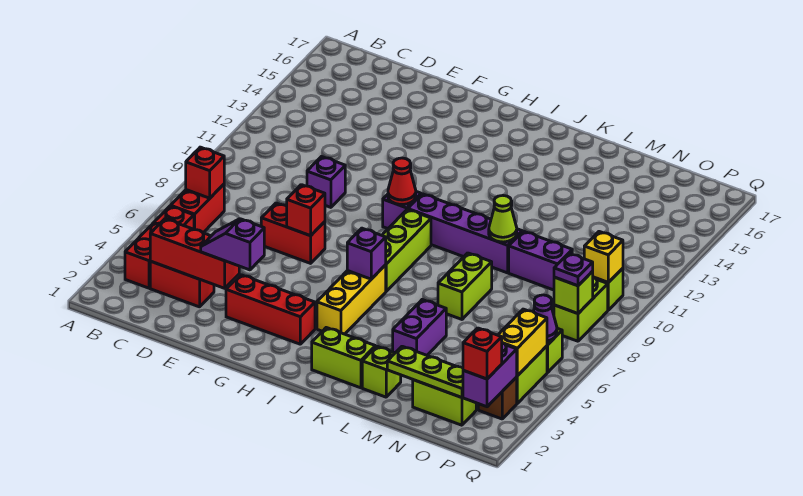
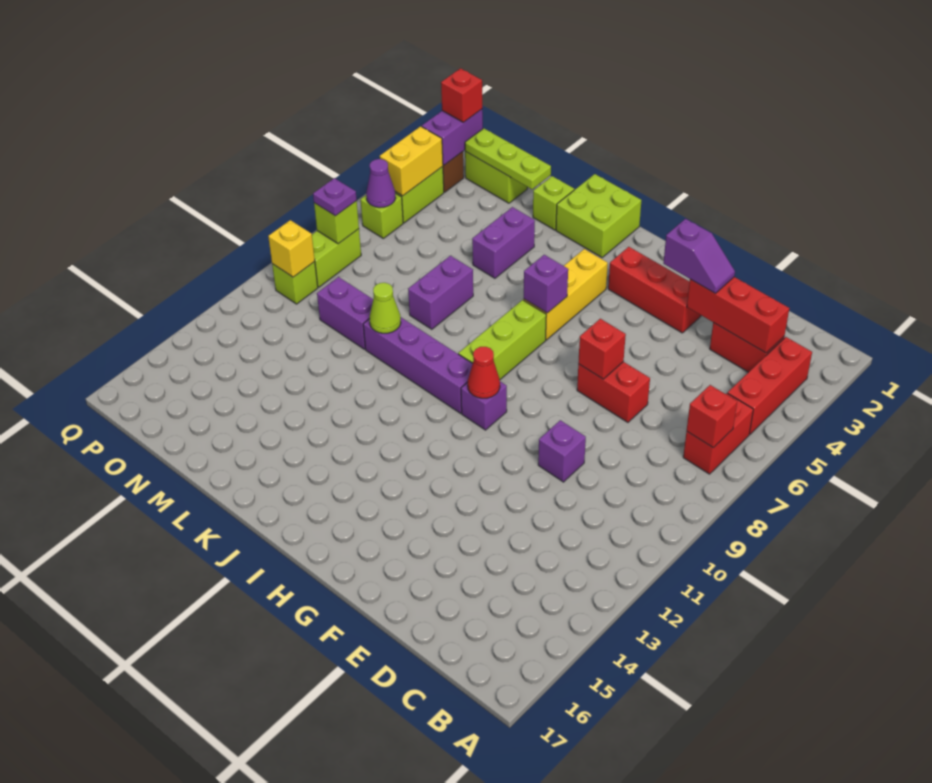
lime 1x2 brick [312,328,375,388] -> lime 2x2 brick [556,174,641,257]
lime 1x2 brick [438,253,492,319] -> purple 1x2 brick [408,256,473,329]

